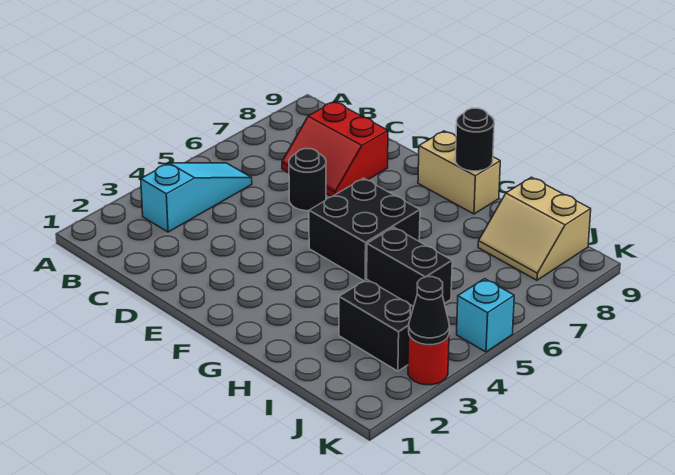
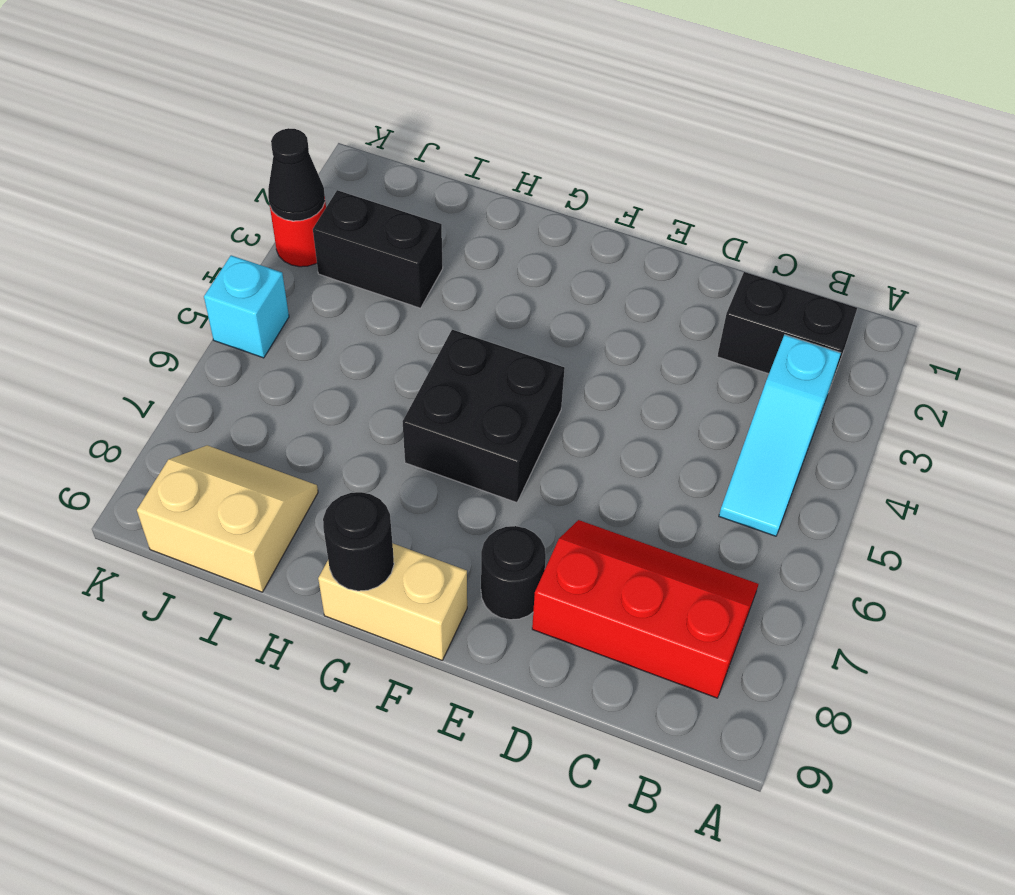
red 2x2 slope [282,102,388,197] -> red 2x3 slope [532,520,758,698]
black 1x1 round brick [289,149,326,211] -> black 1x1 round brick moved to [481,526,546,620]
black 1x2 brick [367,227,452,307] -> black 1x2 brick moved to [717,272,857,387]

